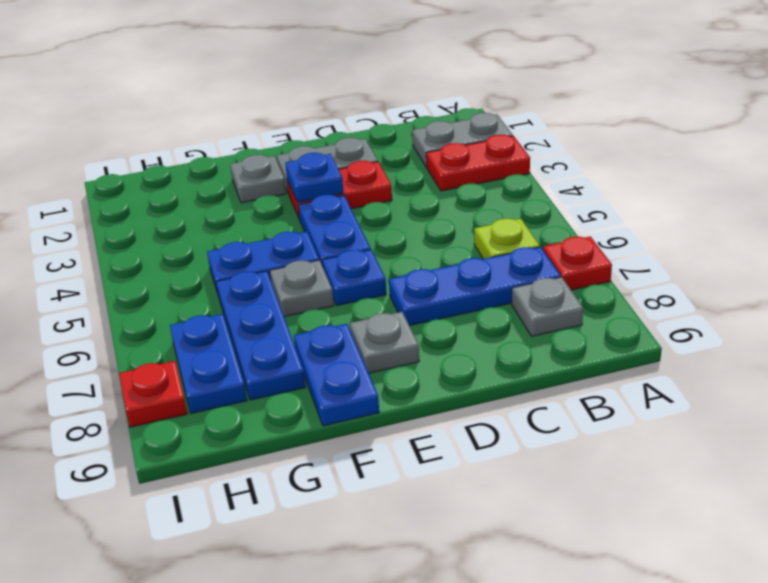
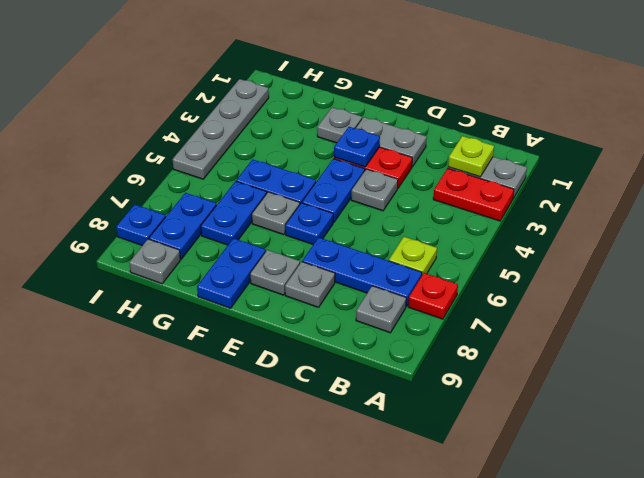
none -> lime 1x1 plate [448,136,494,177]
none -> grey 1x1 plate [351,169,398,211]
none -> grey 1x1 plate [285,262,335,307]
blue 1x3 plate [216,271,306,400] -> blue 1x2 plate [201,181,267,245]
none -> grey 1x1 plate [129,239,181,284]
none -> grey 1x4 plate [172,79,269,179]
red 1x1 plate [119,361,187,427] -> blue 1x1 plate [116,204,166,246]

